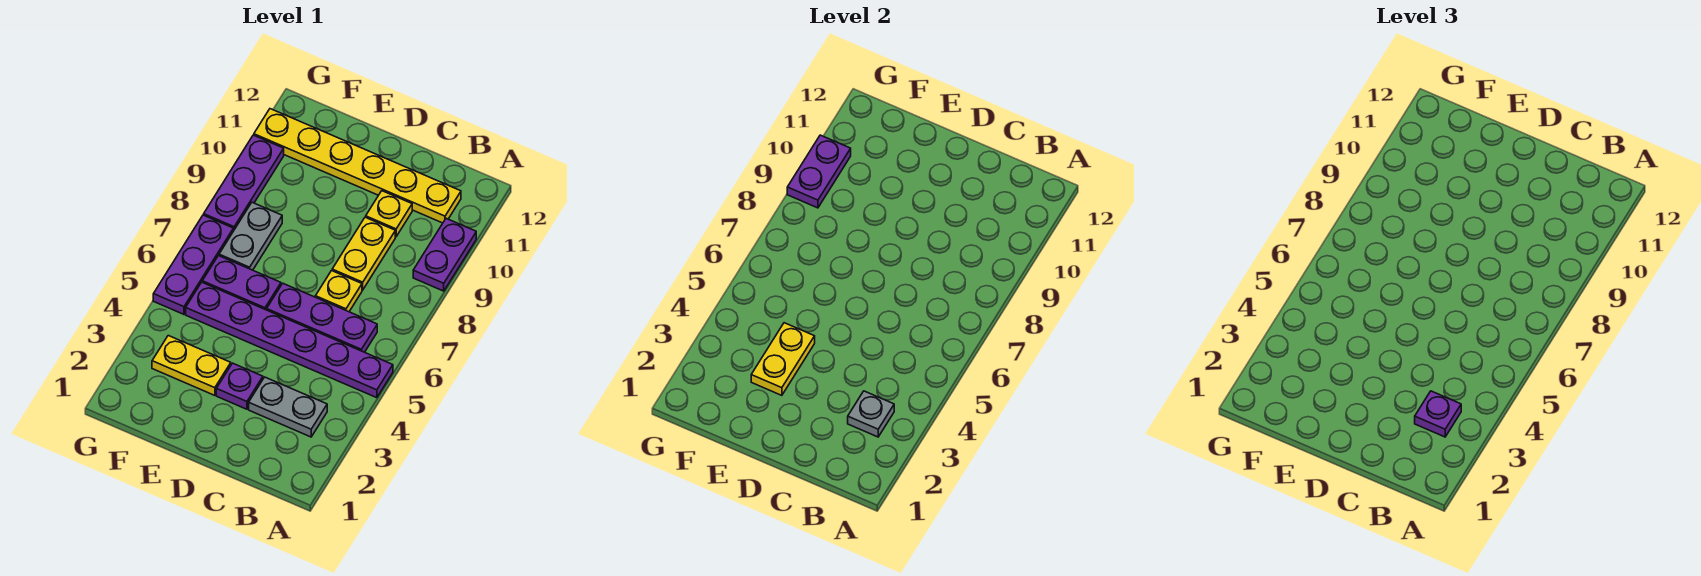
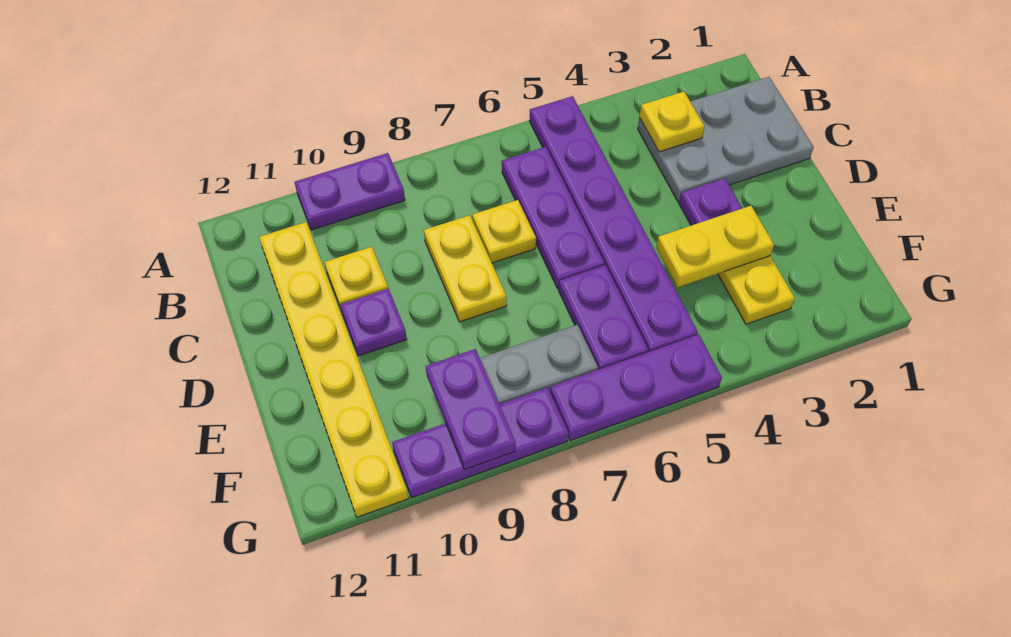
grey 1x2 plate [249,377,327,437] -> grey 2x3 plate [638,77,814,202]
grey 1x1 plate [848,391,894,437] -> yellow 1x1 plate [639,92,705,152]
purple 1x1 plate [1415,391,1461,437] -> purple 1x1 plate moved to [340,288,407,356]
yellow 1x2 plate [332,217,395,290] -> yellow 1x2 plate turned to [424,215,507,322]
purple 1x2 plate [787,135,851,208] -> purple 1x2 plate turned to [426,349,516,469]

